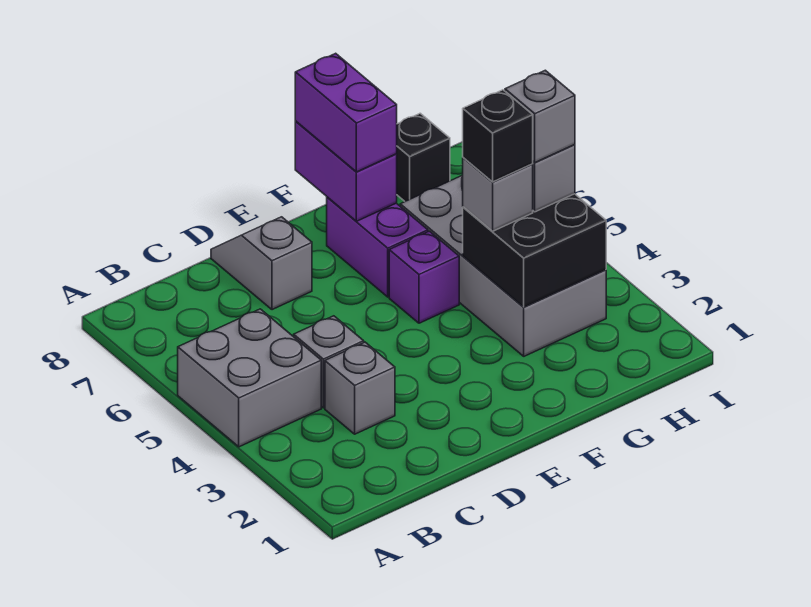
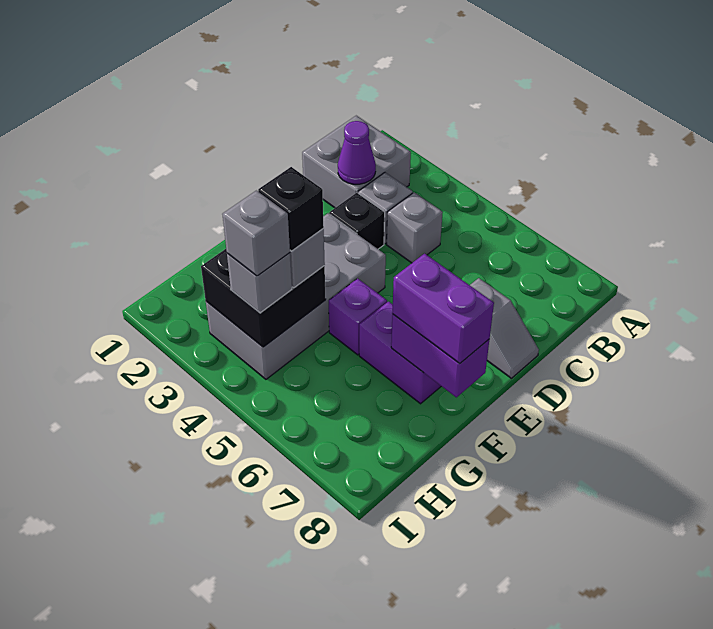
grey 2x2 brick [178,309,321,447] -> grey 2x2 brick moved to [302,116,411,208]
none -> purple 1x1 cone [338,121,376,184]
grey 2x4 brick [400,175,606,356] -> grey 2x4 brick turned to [206,213,386,379]
black 1x1 brick [397,113,450,201] -> black 1x1 brick moved to [329,193,385,249]

